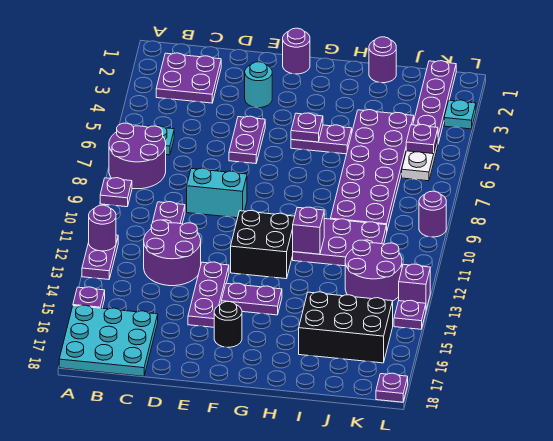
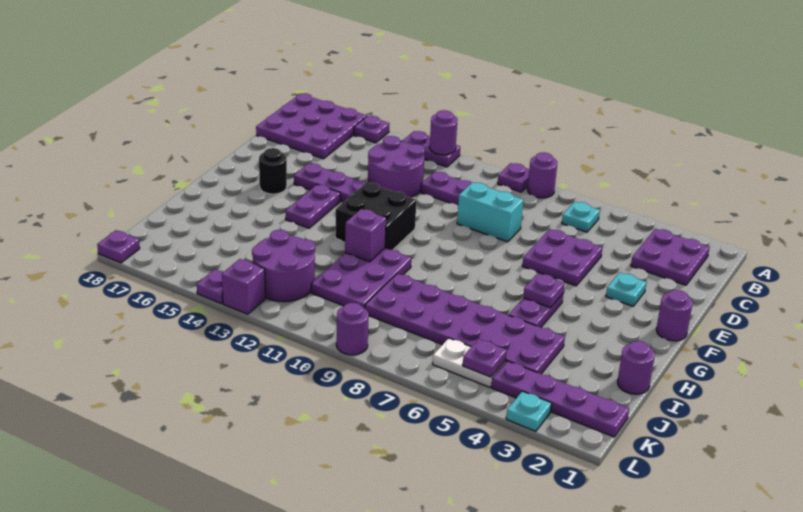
purple 2x2 round brick [109,123,166,189] -> purple 1x1 round brick [527,152,557,198]
cyan 3x3 plate [59,305,158,376] -> purple 3x3 plate [256,93,367,159]
cyan 1x2 brick [187,168,247,218] -> cyan 1x2 brick turned to [457,182,523,242]
cyan 1x1 round brick [245,62,272,108] -> cyan 1x1 plate [606,273,647,306]
purple 1x2 plate [229,116,265,164] -> purple 2x2 plate [522,229,602,286]
black 2x3 brick [299,292,393,363] -> none

